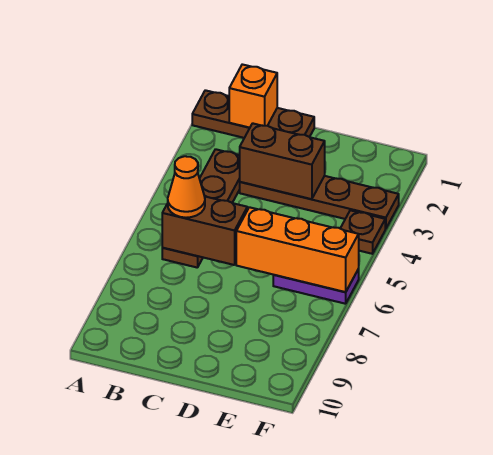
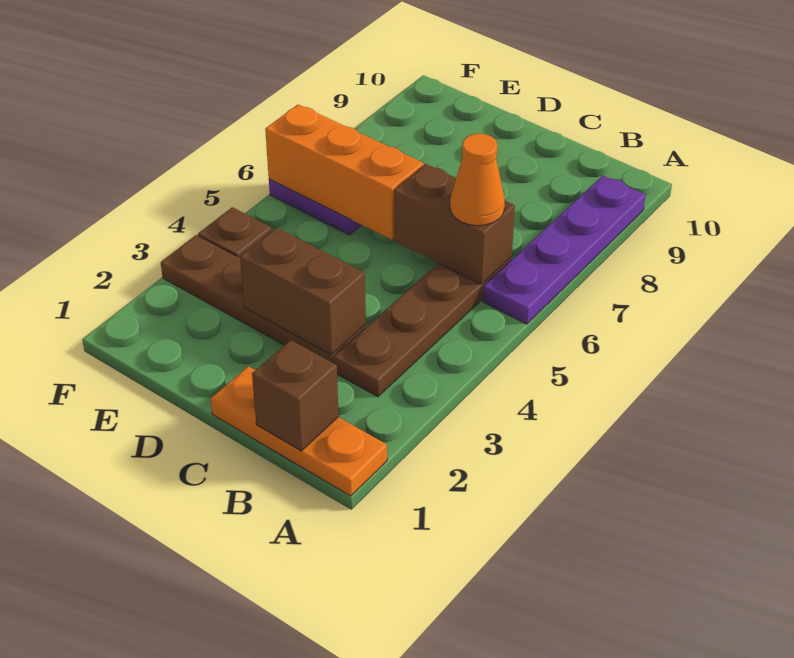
brown 1x3 plate [192,90,314,138] -> orange 1x3 plate [211,366,387,496]
none -> purple 1x4 plate [483,176,646,324]
orange 1x1 brick [229,64,277,128] -> brown 1x1 brick [252,340,339,451]

